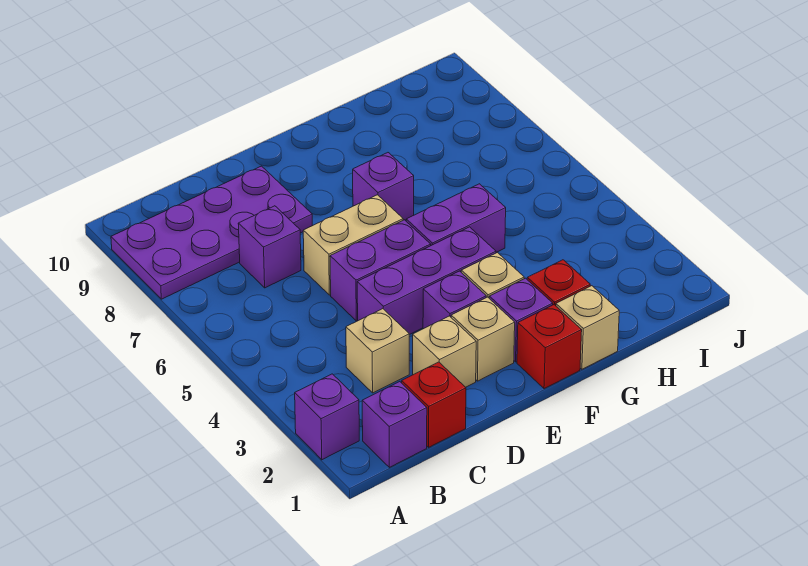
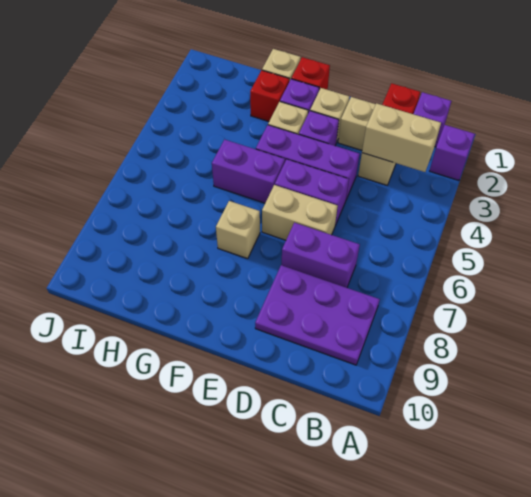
purple 2x4 plate [111,166,312,299] -> purple 2x3 plate [255,265,380,365]
none -> tan 1x2 brick [362,103,441,172]
purple 1x1 brick [238,206,301,288] -> purple 1x2 brick [282,223,360,288]
purple 1x1 brick [353,153,414,220] -> tan 1x1 brick [216,201,260,259]

